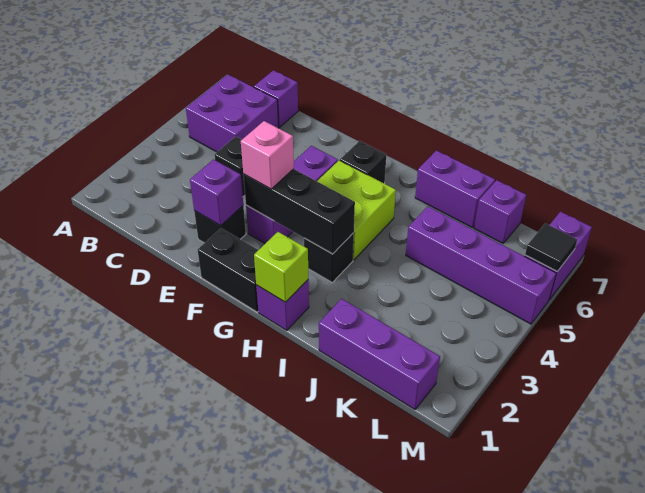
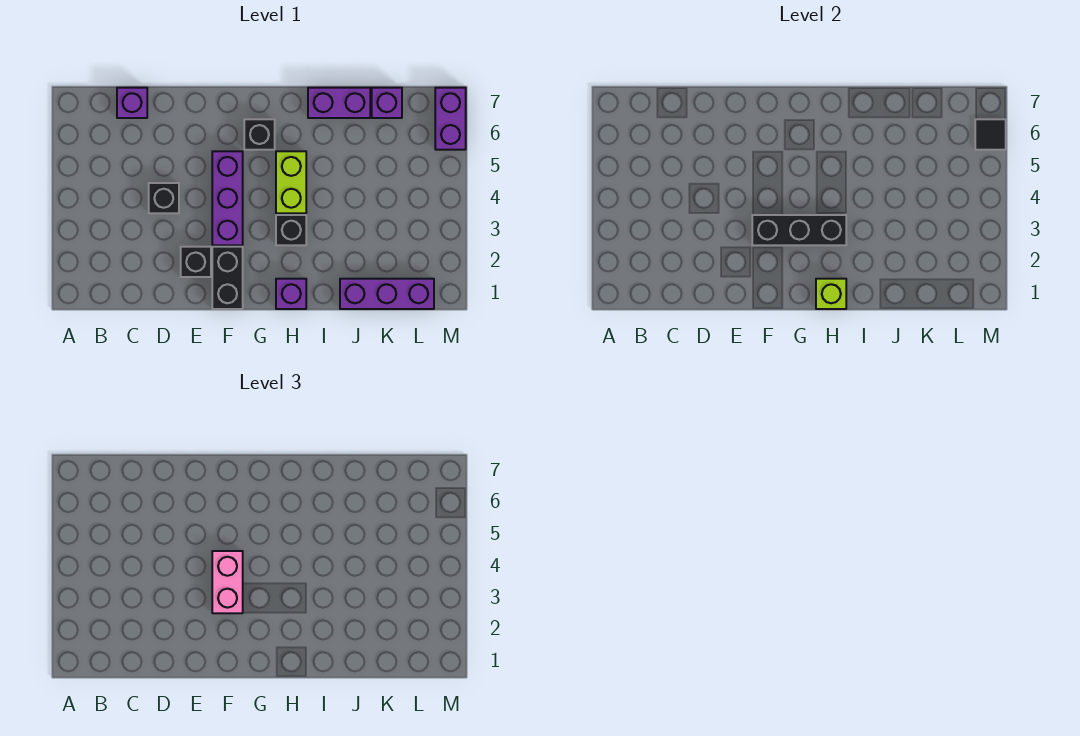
purple 2x2 brick [186,75,279,152] -> none
purple 1x1 brick [190,159,243,226] -> none
black 1x2 brick [198,228,258,312] -> black 1x2 brick turned to [212,247,243,309]
pink 1x1 brick [241,121,294,189] -> pink 1x2 brick [212,551,243,613]
lime 2x2 brick [317,160,396,260] -> lime 1x2 brick [276,151,306,213]
purple 1x4 brick [406,206,556,324] -> none

